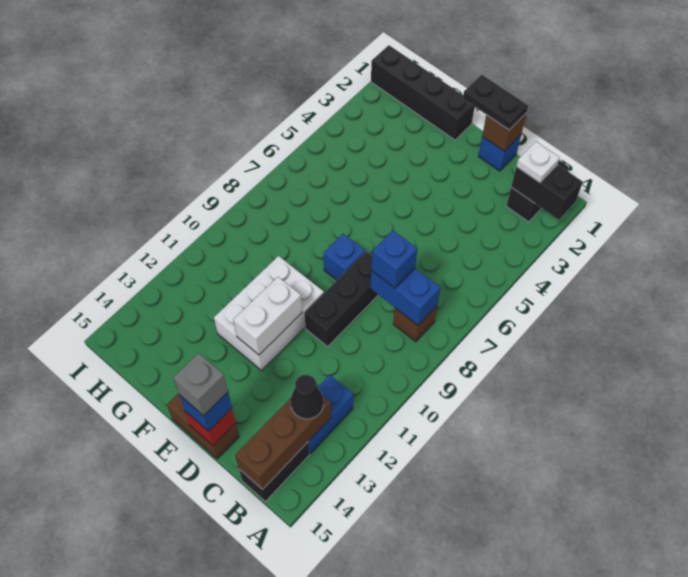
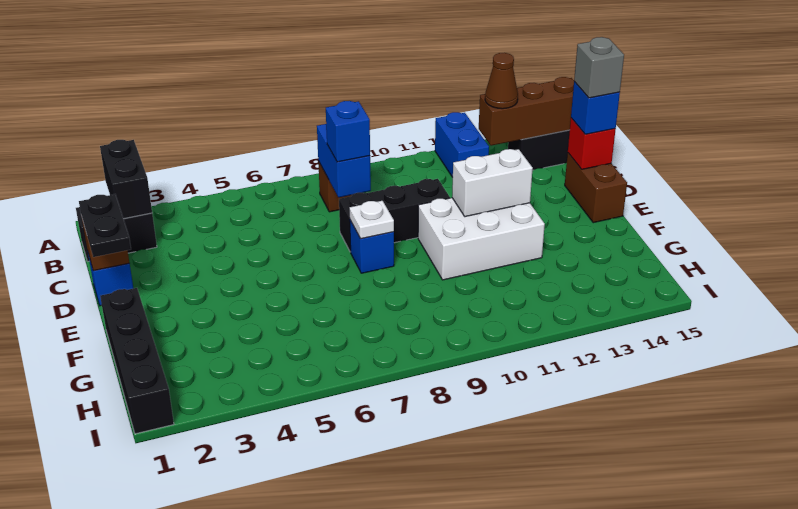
white 1x1 plate [516,142,560,183] -> white 1x1 plate moved to [349,201,394,239]
blue 1x2 brick [308,375,353,453] -> blue 1x2 brick turned to [435,112,489,177]
black 1x1 cone [290,375,324,419] -> brown 1x1 cone [485,53,518,109]

